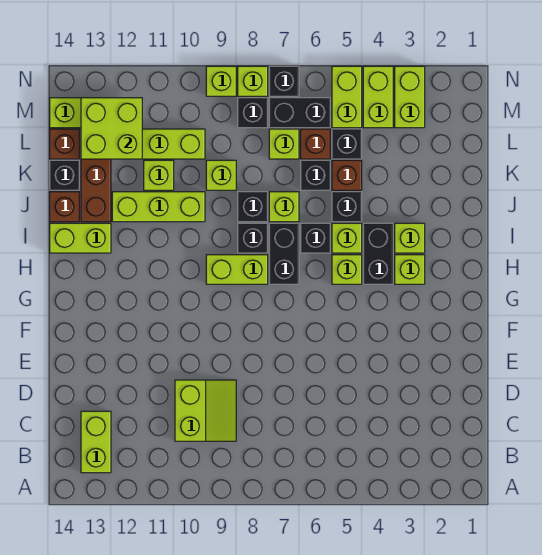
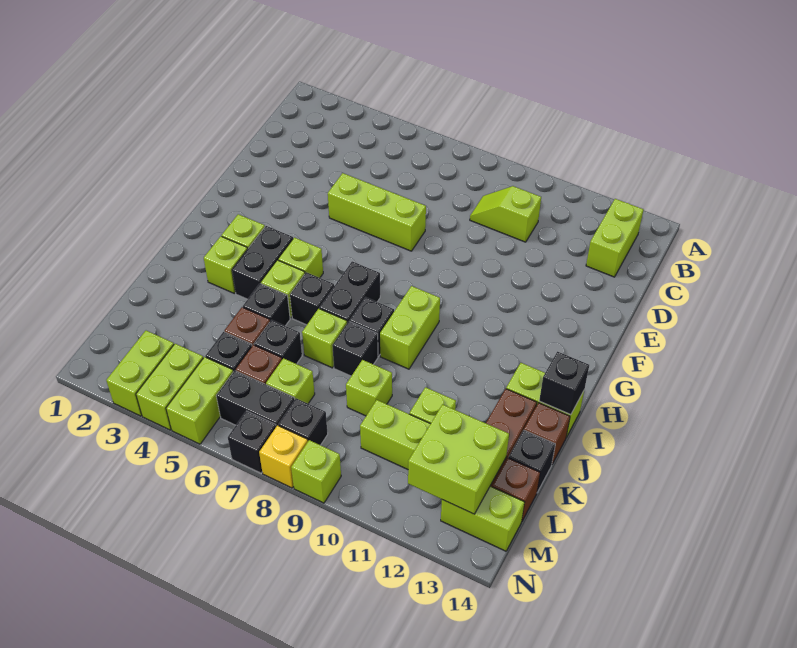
lime 2x2 slope [175,380,236,441] -> lime 1x2 slope [470,186,541,242]
lime 1x2 brick [206,255,268,284] -> lime 1x2 brick turned to [380,286,440,369]
none -> black 1x1 brick [539,352,589,415]
lime 1x3 brick [112,192,205,222] -> lime 1x3 brick moved to [328,173,426,251]
lime 1x1 brick [238,66,268,96] -> yellow 1x1 brick [259,426,308,488]

